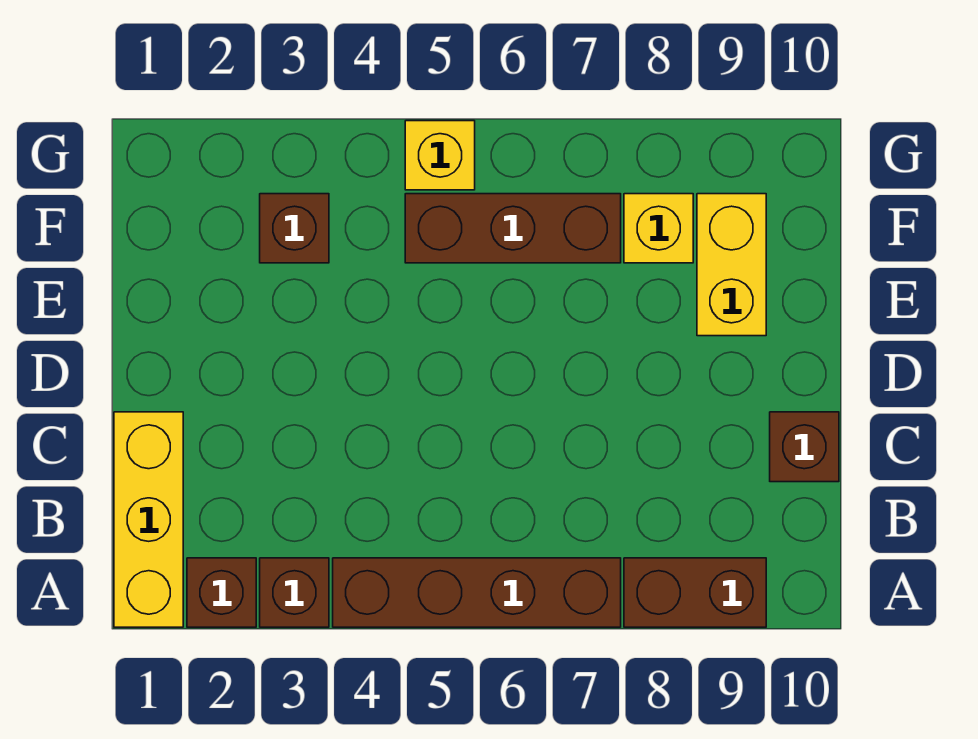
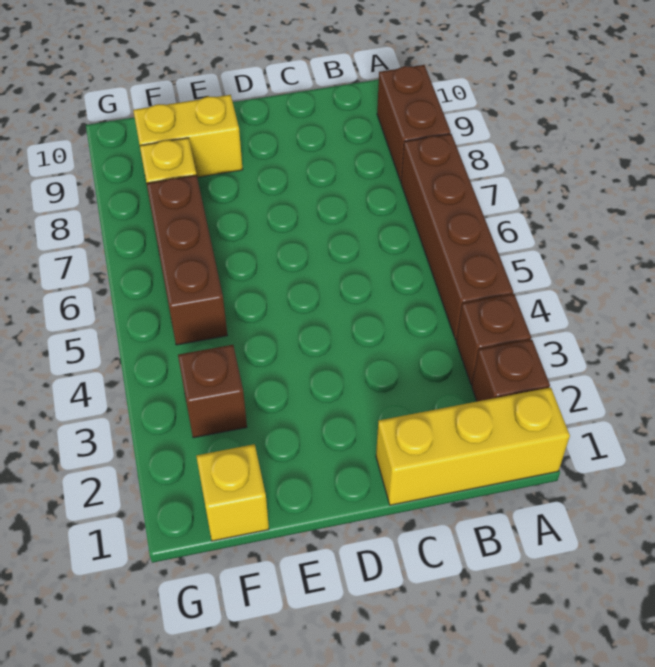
brown 1x1 brick [770,412,839,482] -> none
yellow 1x1 brick [405,121,475,190] -> yellow 1x1 brick moved to [196,444,269,541]

